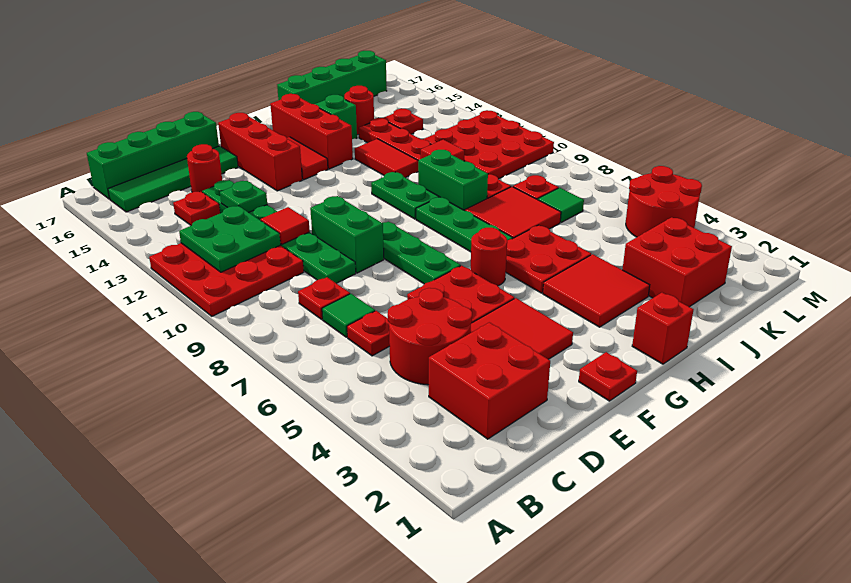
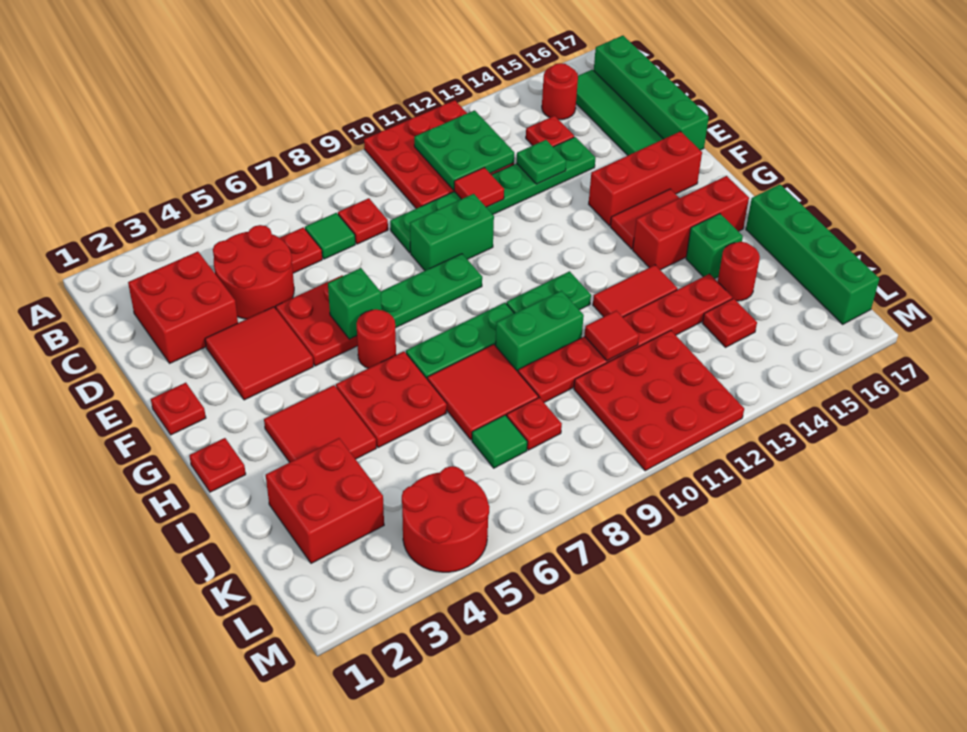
red 1x1 round brick [187,144,222,192] -> red 1x1 round brick moved to [542,63,578,120]
none -> green 1x1 brick [328,268,382,339]
red 1x1 brick [632,293,693,364] -> red 1x1 plate [189,438,246,492]

